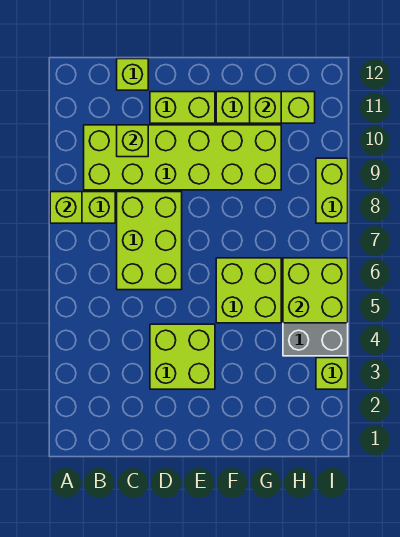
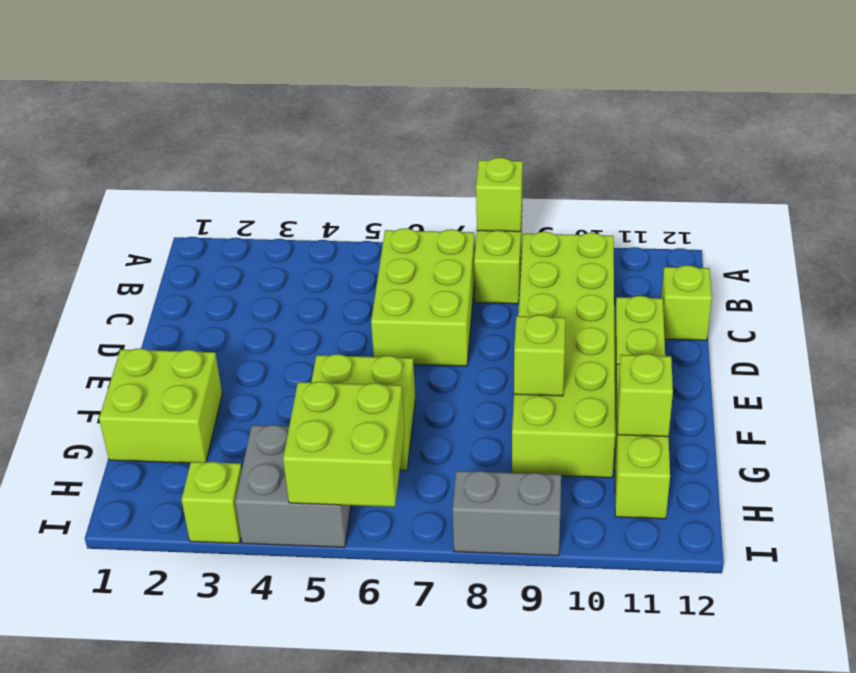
lime 2x3 brick [117,192,182,290] -> lime 2x3 brick turned to [371,228,475,366]
lime 1x1 brick [117,125,148,157] -> lime 1x1 brick moved to [514,315,565,396]
lime 2x2 brick [150,324,215,389] -> lime 2x2 brick moved to [99,348,222,463]
lime 1x2 brick [316,158,348,223] -> grey 1x2 brick [453,471,561,556]

